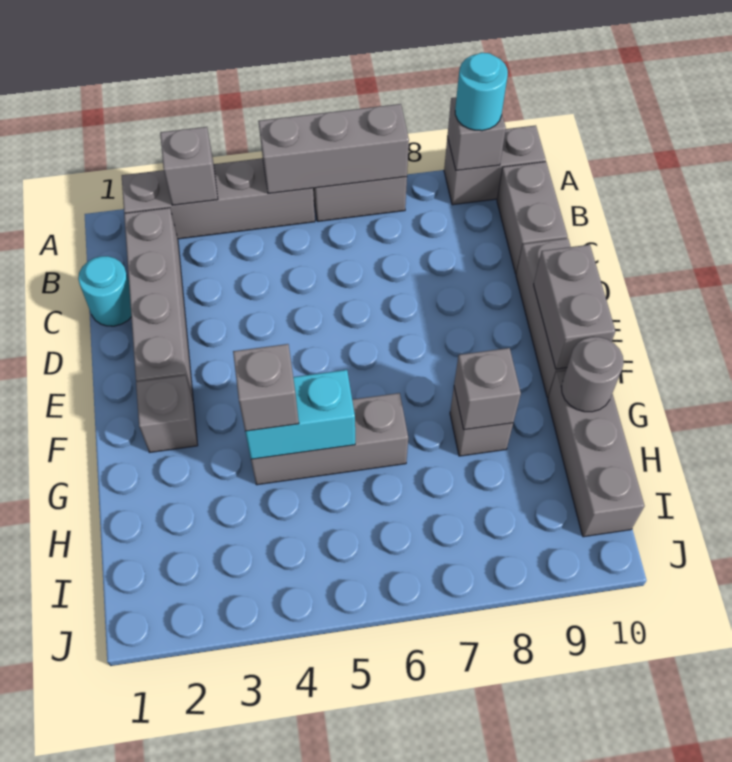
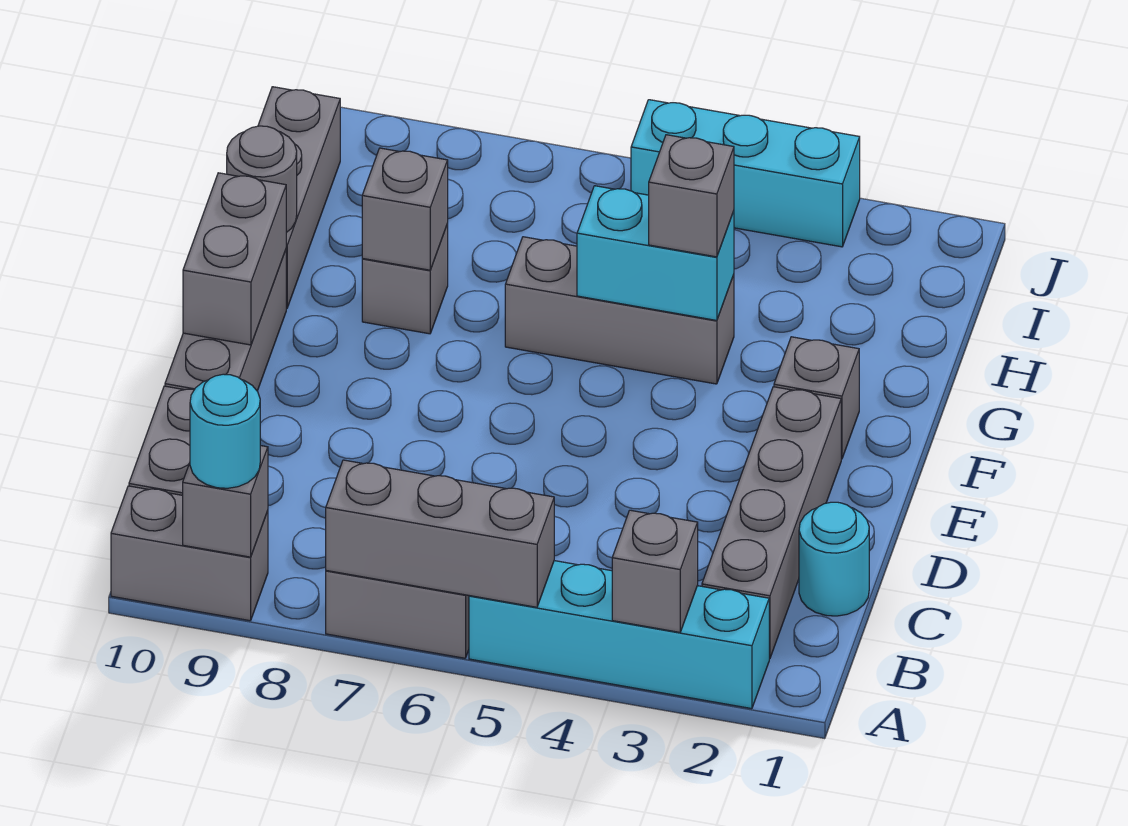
grey 1x4 brick [122,158,315,239] -> cyan 1x4 brick [469,561,769,709]
none -> cyan 1x3 brick [631,100,860,247]

